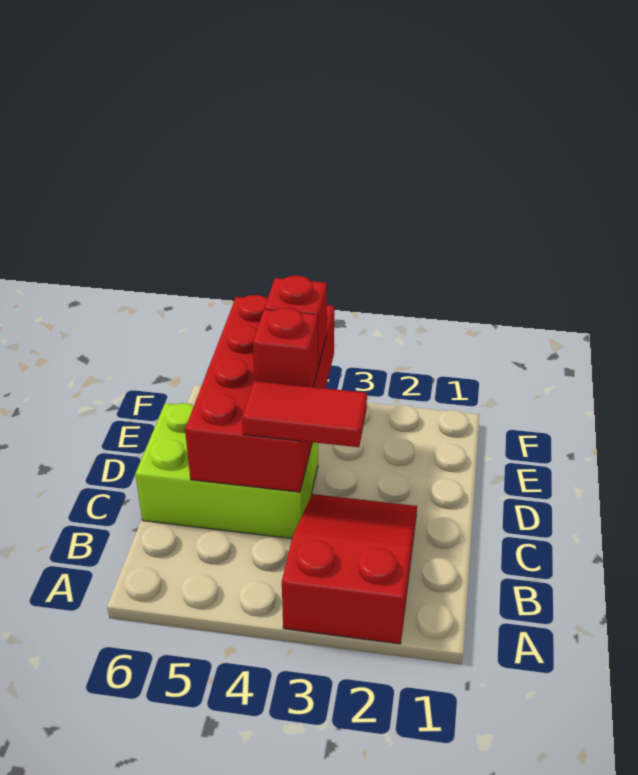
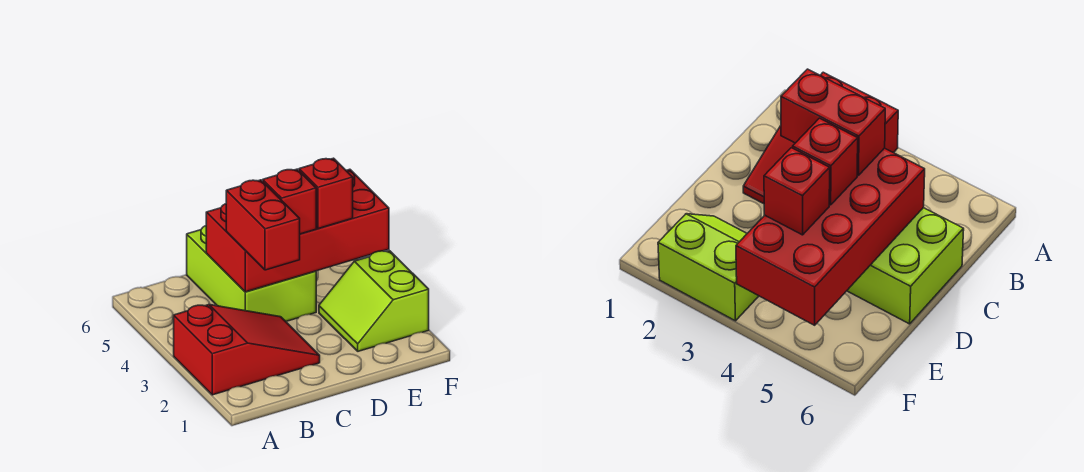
red 1x2 tile [242,381,367,447] -> red 1x2 brick [226,180,300,270]
none -> lime 2x2 slope [319,251,429,351]

